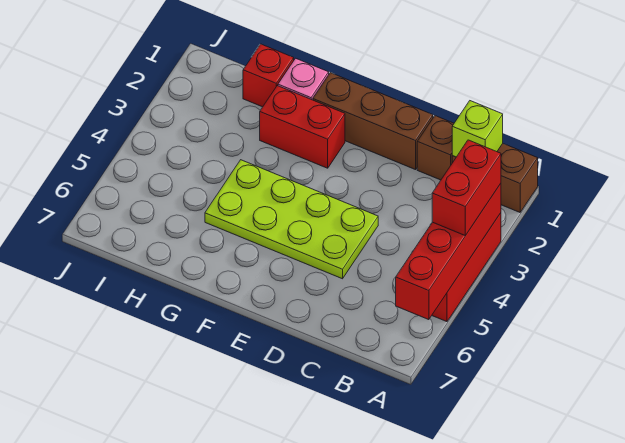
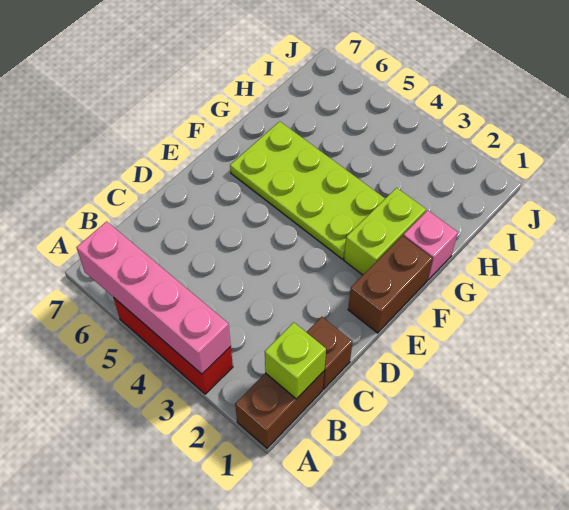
red 1x4 brick [396,184,501,320] -> pink 1x4 brick [76,221,231,374]
red 1x2 brick [432,140,501,236] -> none
brown 1x3 brick [313,73,433,170] -> brown 1x2 brick [348,236,433,333]
lime 2x4 plate [205,160,378,279] -> lime 2x4 plate turned to [230,121,385,259]
red 1x2 brick [260,86,345,168] -> lime 1x2 brick [344,188,426,275]
red 1x1 brick [243,44,294,107] -> none

